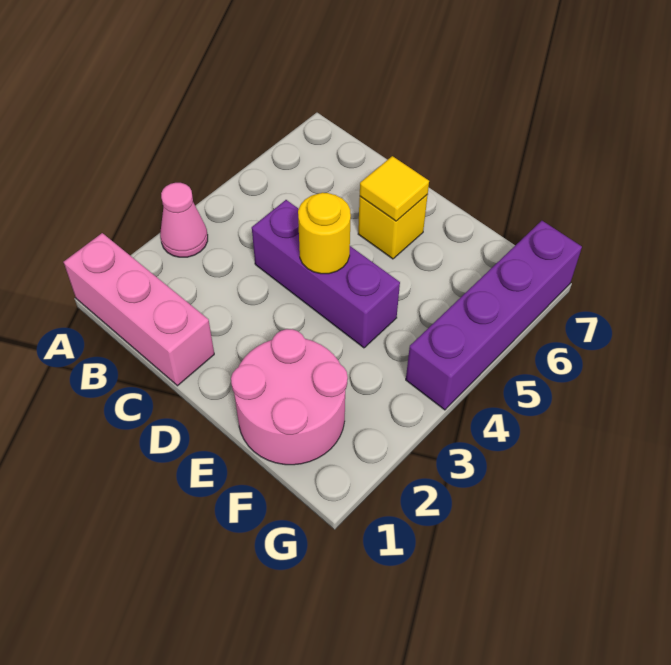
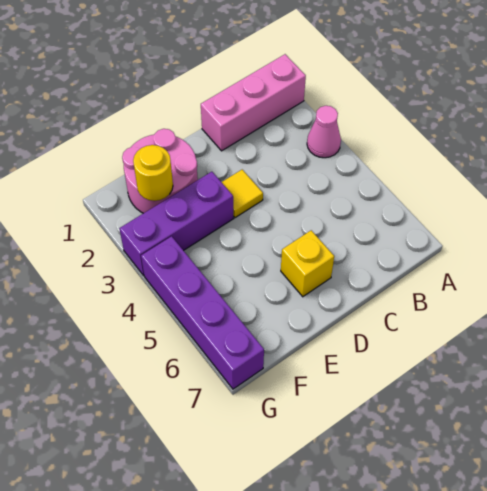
purple 1x3 brick [252,200,400,348] -> purple 1x3 brick moved to [119,172,234,275]
yellow 1x1 round brick [298,193,351,274] -> yellow 1x1 round brick moved to [133,145,173,201]
yellow 1x1 tile [360,156,429,221] -> yellow 1x1 tile moved to [222,170,263,218]

